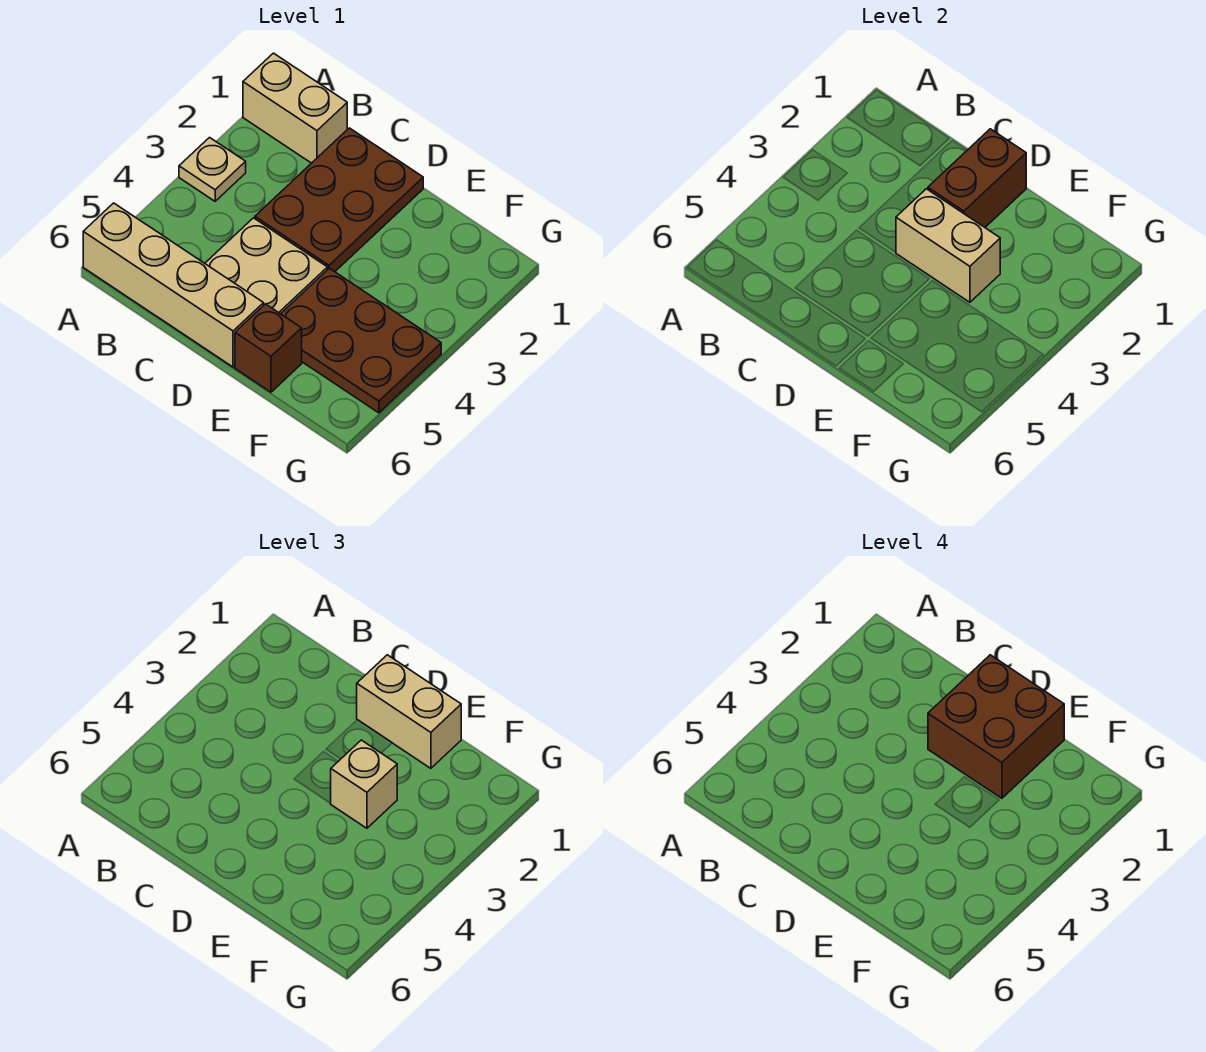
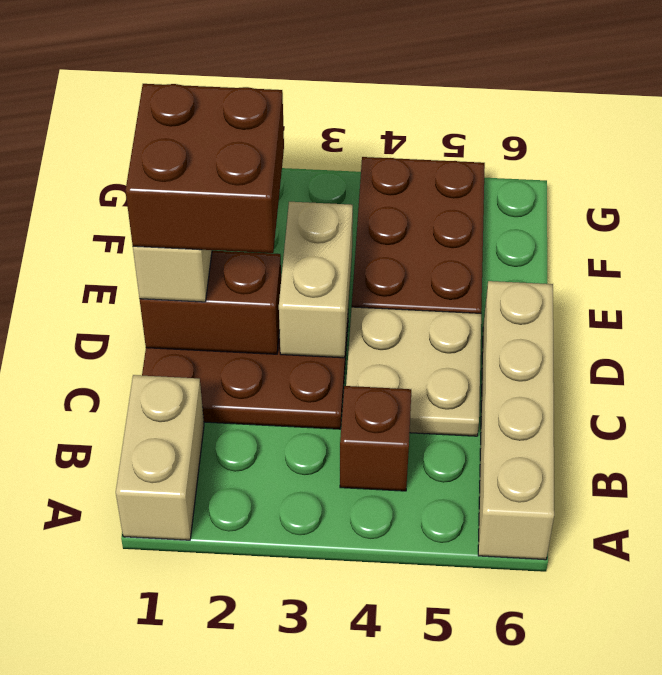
tan 1x1 plate [179,138,246,201] -> none
tan 1x1 brick [330,740,397,828] -> none
brown 1x1 brick [235,304,302,392] -> brown 1x1 brick moved to [340,386,411,491]

